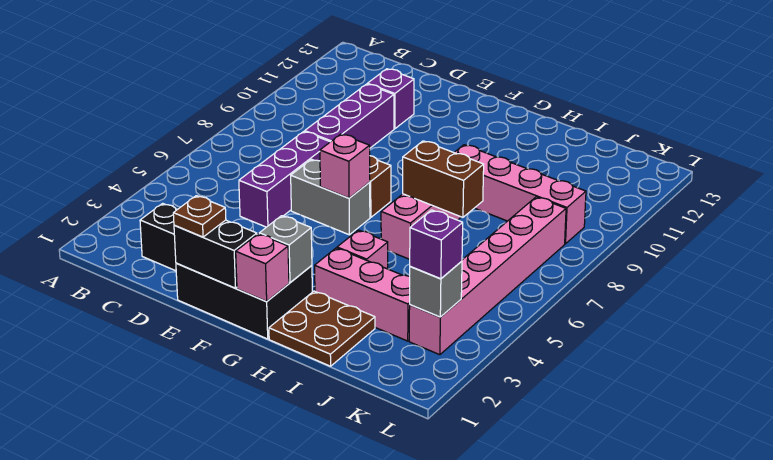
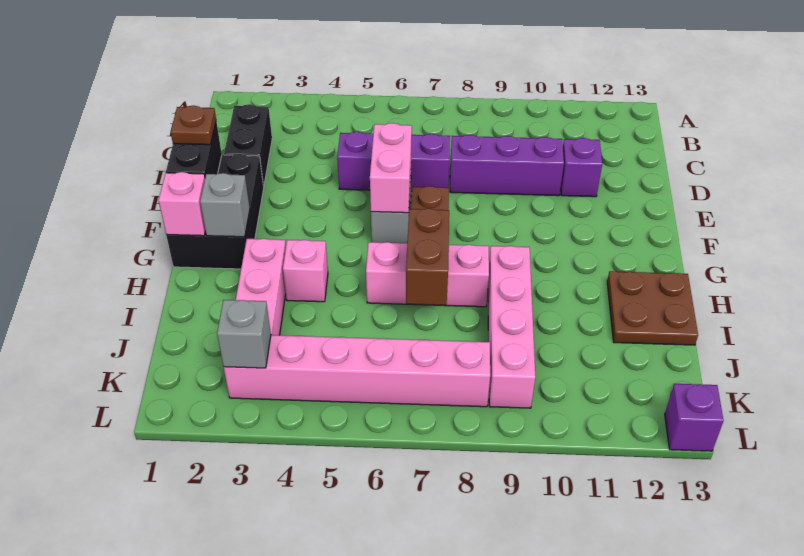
pink 1x1 brick [320,134,370,198] -> pink 1x2 brick [370,123,412,213]
brown 2x2 plate [269,291,375,366] -> brown 2x2 plate moved to [607,271,698,345]
purple 1x1 brick [410,210,463,279] -> purple 1x1 brick moved to [665,384,724,451]

